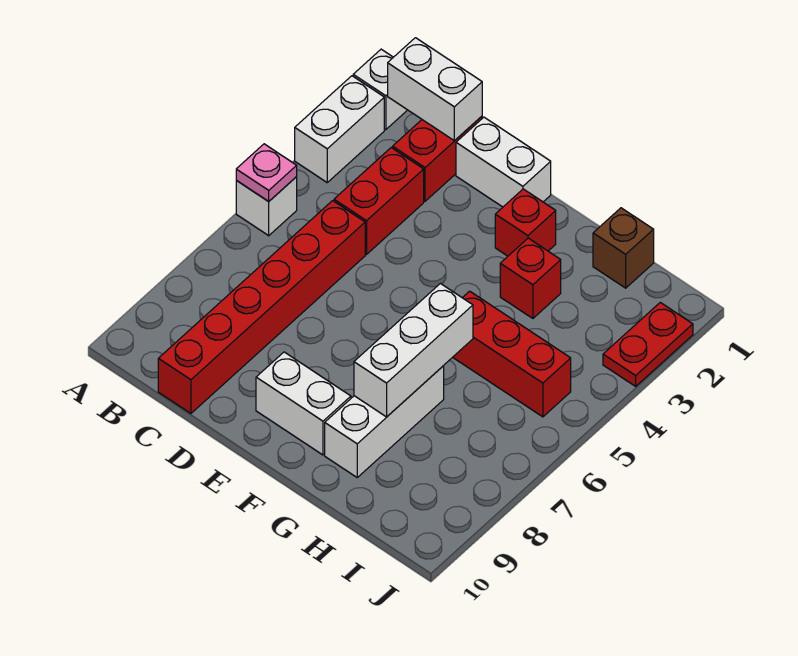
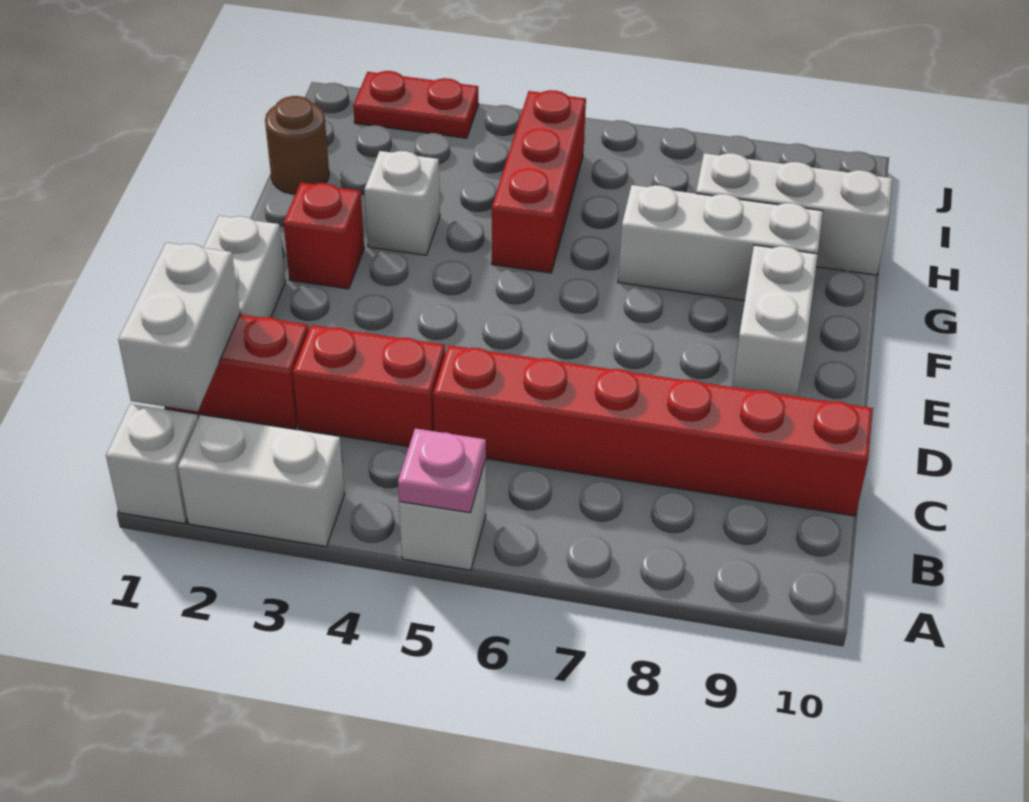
red 1x1 brick [500,238,561,318] -> white 1x1 brick [364,151,440,255]
white 1x3 brick [354,284,473,417] -> white 1x3 brick moved to [696,153,893,275]
brown 1x1 brick [593,208,654,288] -> brown 1x1 round brick [265,96,329,194]

